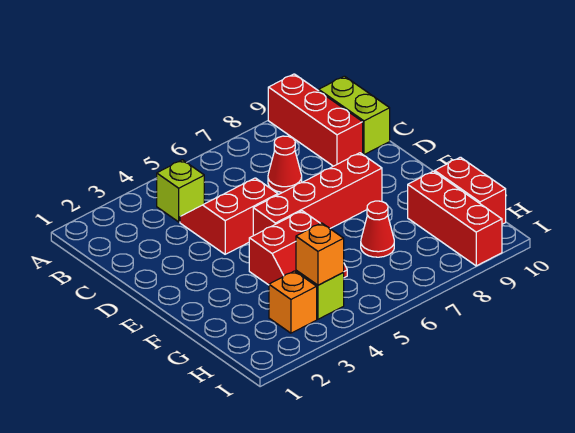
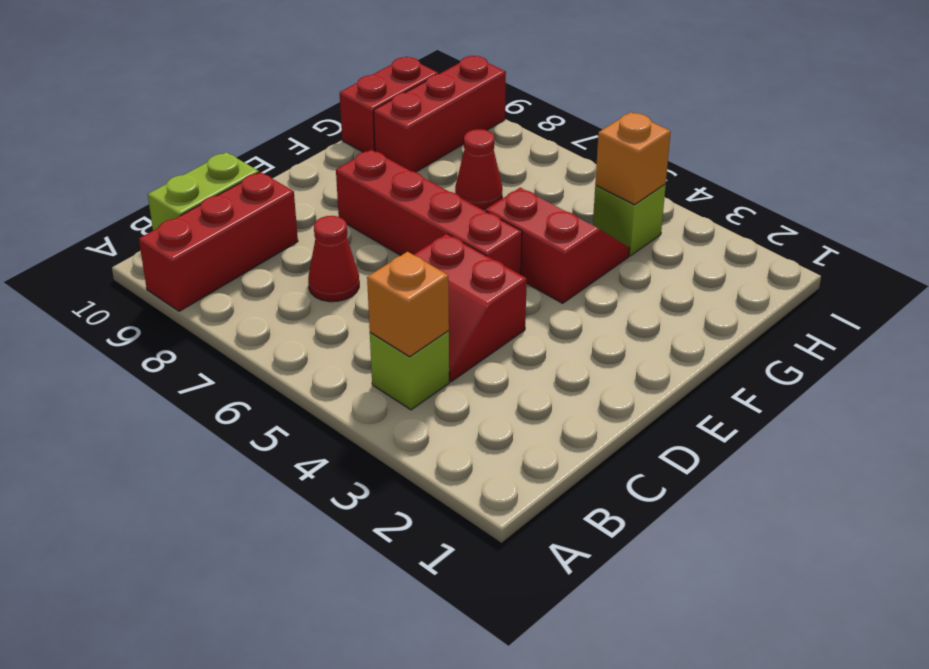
orange 1x1 brick [269,271,317,333] -> orange 1x1 brick moved to [367,252,449,357]

